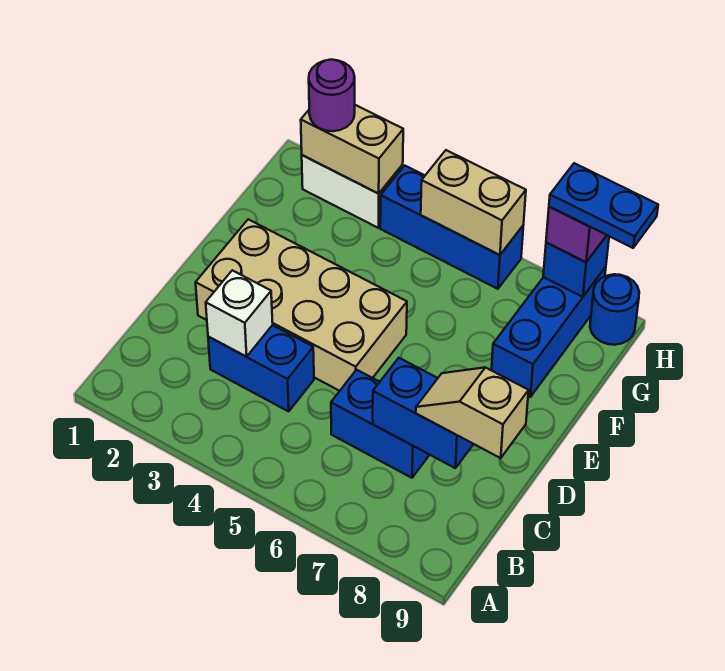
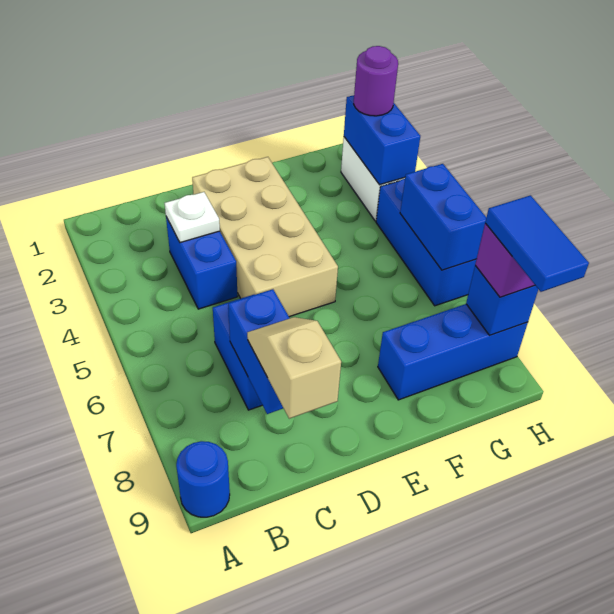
white 1x1 brick [206,270,273,357] -> white 1x1 plate [165,192,220,243]
tan 1x2 brick [301,105,403,194] -> blue 1x2 brick [344,95,420,185]
tan 1x2 brick [421,150,526,255] -> blue 1x2 brick [400,164,486,270]
blue 1x2 plate [549,163,658,248] -> blue 1x2 tile [485,195,589,292]
blue 1x1 round brick [590,274,639,345] -> blue 1x1 round brick moved to [176,441,230,517]

